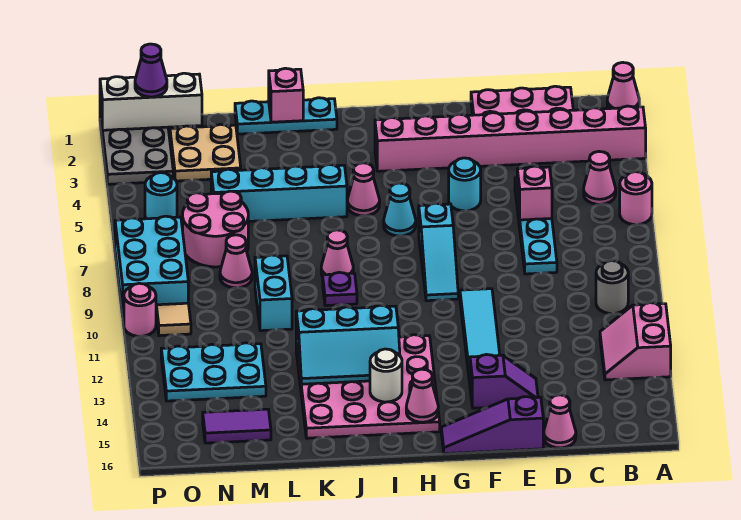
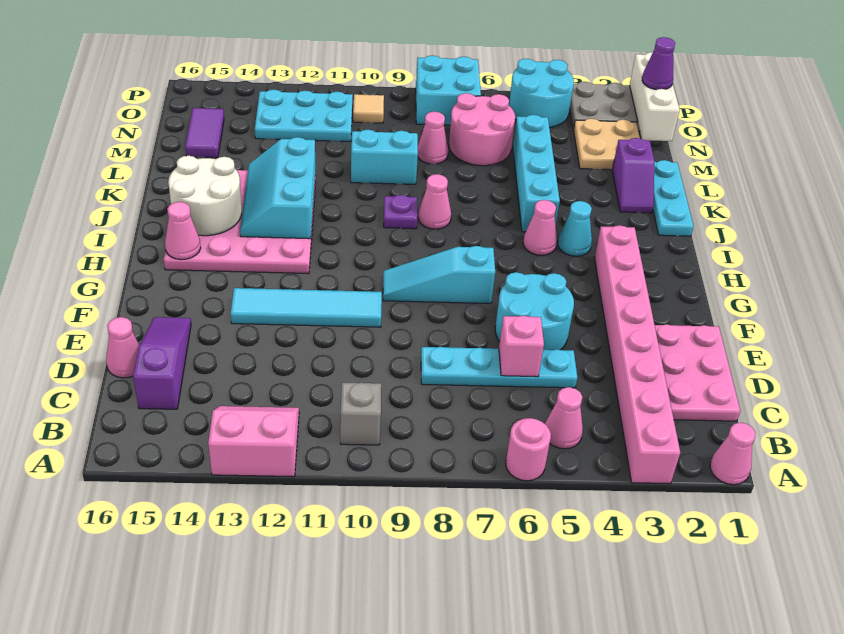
grey 1x1 round brick [596,261,628,314] -> grey 1x1 brick [340,383,381,445]
purple 1x2 slope [470,355,538,408] -> purple 1x2 slope moved to [612,138,654,213]
purple 1x3 slope [441,397,543,454] -> purple 1x3 slope moved to [133,317,191,409]
cyan 1x1 round brick [449,158,481,211] -> cyan 2x2 round brick [495,272,574,350]
cyan 1x1 cone [384,183,416,236] -> cyan 1x1 cone moved to [558,201,592,256]
white 1x1 round brick [370,349,402,402] -> white 2x2 round brick [168,156,242,236]
pink 1x1 brick [269,68,303,122] -> none
cyan 2x3 plate [161,343,266,401] -> cyan 2x3 plate turned to [255,90,353,142]
cyan 1x1 round brick [145,173,177,219] -> cyan 2x2 round brick [509,59,574,128]
cyan 2x3 brick [115,216,188,315] -> cyan 2x2 brick [416,55,481,125]
pink 1x1 round brick [124,283,156,336] -> none

